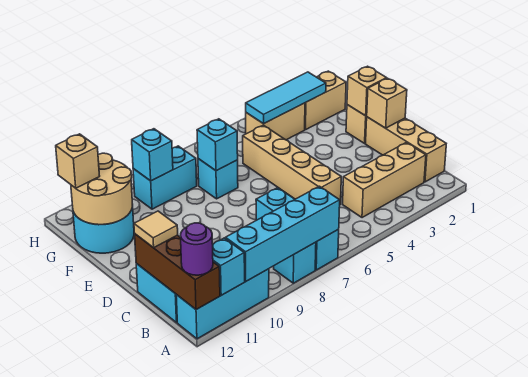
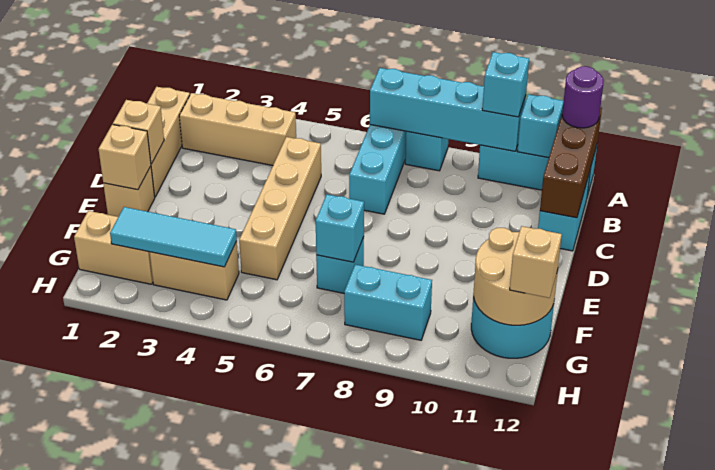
tan 1x1 tile [134,211,178,248] -> none
cyan 1x1 brick [132,129,173,181] -> cyan 1x1 brick moved to [482,52,529,117]

